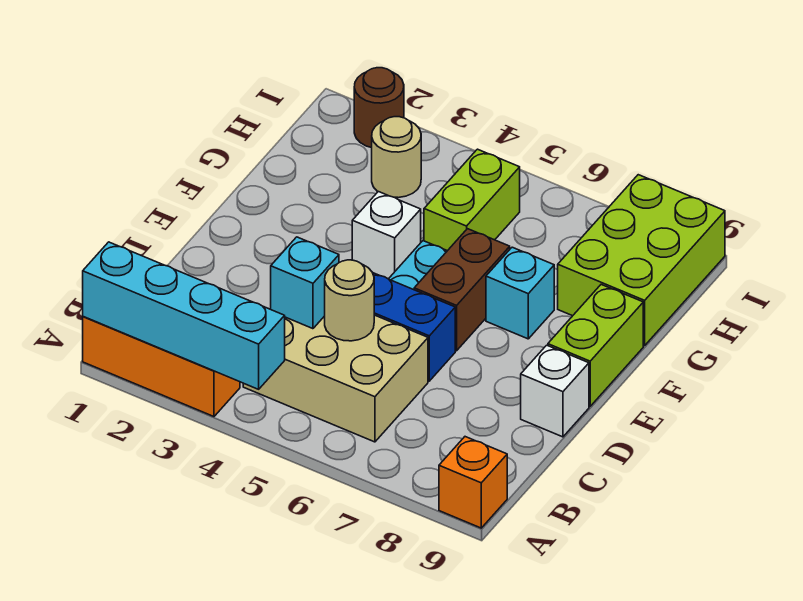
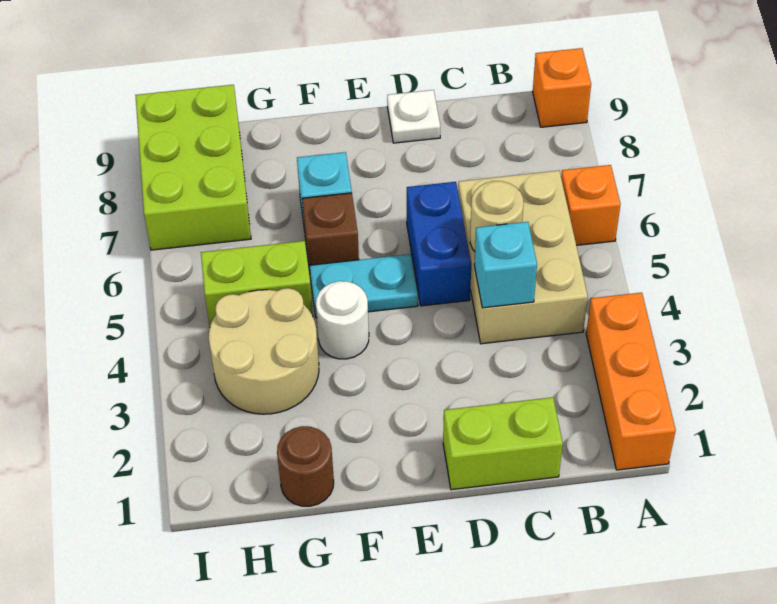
cyan 1x4 brick [83,242,285,389] -> none
none -> orange 1x1 brick [561,165,621,245]
white 1x1 brick [521,345,589,437] -> white 1x1 plate [387,90,440,143]
brown 1x2 brick [414,229,510,351] -> brown 1x1 brick [302,193,359,270]
lime 1x2 brick [548,285,643,406] -> lime 1x2 brick moved to [443,397,563,490]
white 1x1 brick [352,192,421,279] -> white 1x1 round brick [316,281,369,359]
lime 2x3 brick [558,175,725,346] -> lime 2x3 brick turned to [135,85,251,250]
tan 1x1 round brick [372,117,421,198] -> tan 2x2 round brick [209,288,319,414]
brown 1x1 round brick [354,68,404,148] -> brown 1x1 round brick moved to [277,426,334,506]

